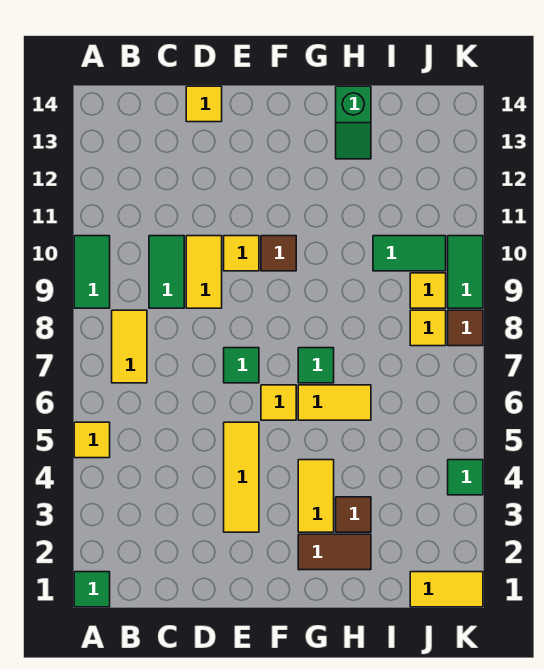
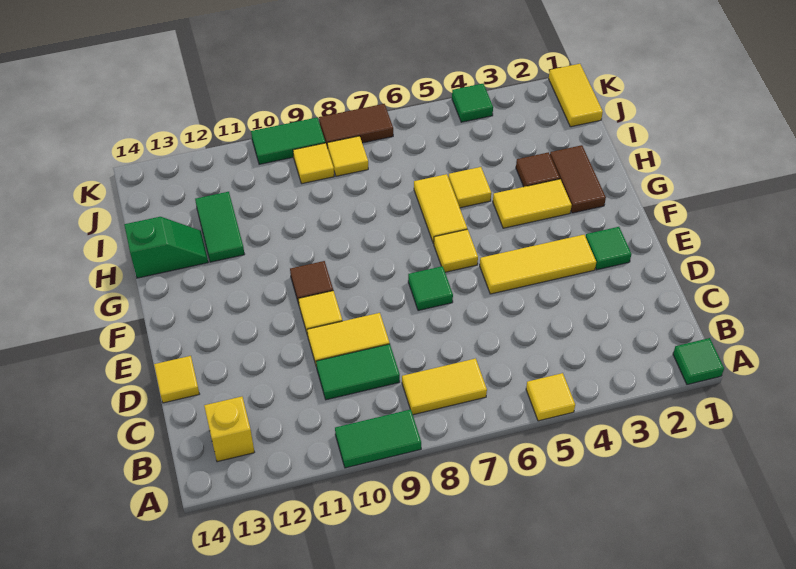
none -> yellow 1x1 brick [204,397,254,462]
green 1x1 tile [298,348,334,383] -> green 1x1 tile moved to [586,227,631,270]
none -> yellow 1x1 tile [448,167,491,208]
green 1x2 tile [373,236,446,271] -> green 1x2 tile moved to [195,192,245,262]
brown 1x1 tile [448,310,483,346] -> brown 1x2 tile [319,104,393,148]

